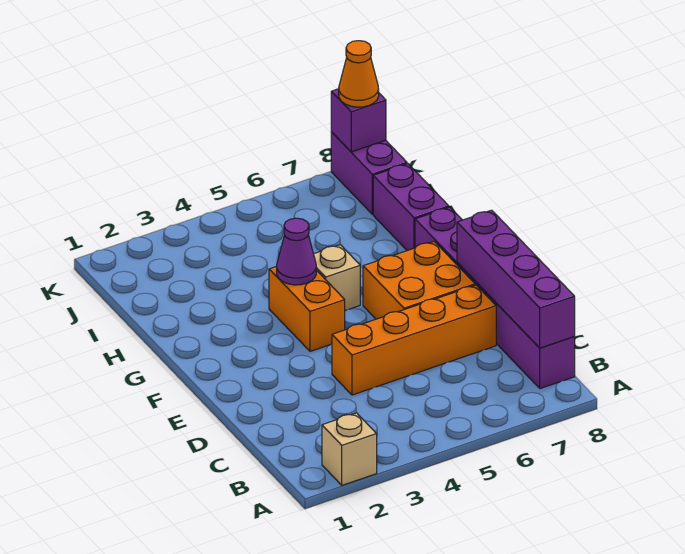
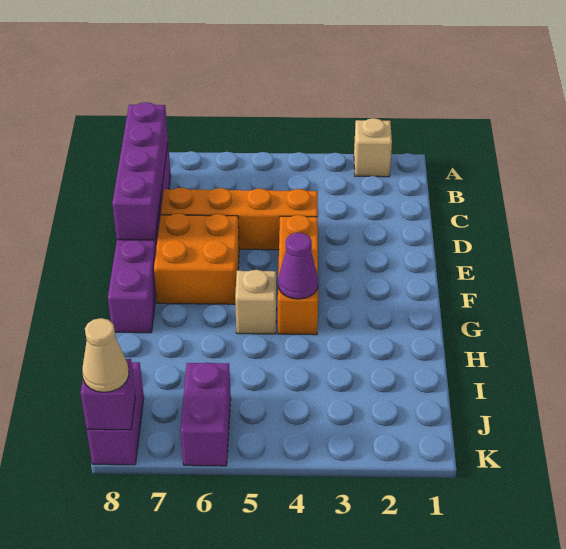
orange 1x2 brick [269,266,345,351] -> orange 1x3 brick [278,215,318,335]
purple 1x2 brick [373,164,449,251] -> purple 1x2 brick moved to [180,363,231,466]
orange 1x1 cone [339,41,379,107] -> tan 1x1 cone [82,318,129,392]

